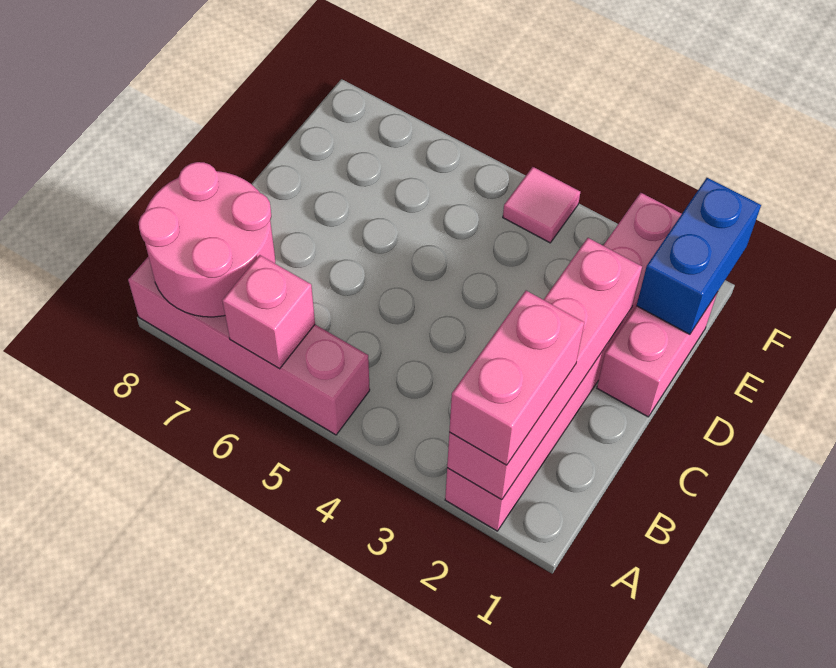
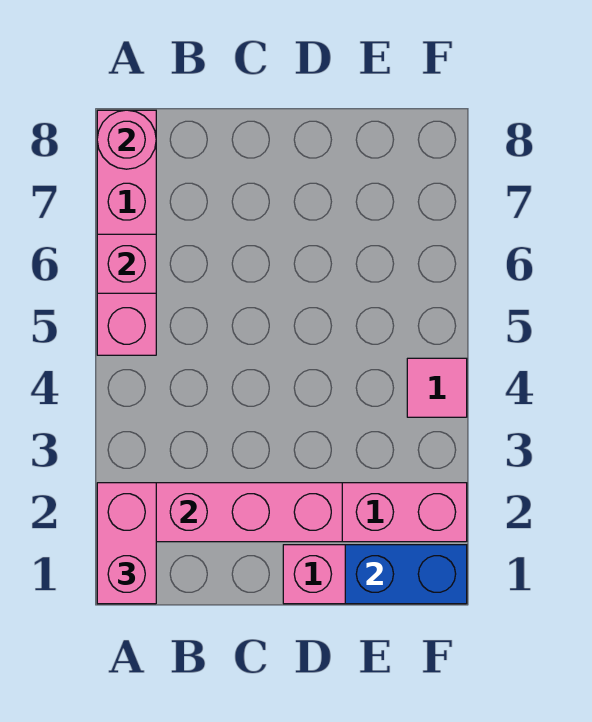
pink 1x2 brick [449,291,584,465] -> pink 1x2 brick turned to [97,483,156,604]
pink 2x2 round brick [139,162,275,317] -> pink 1x1 round brick [97,110,156,169]

